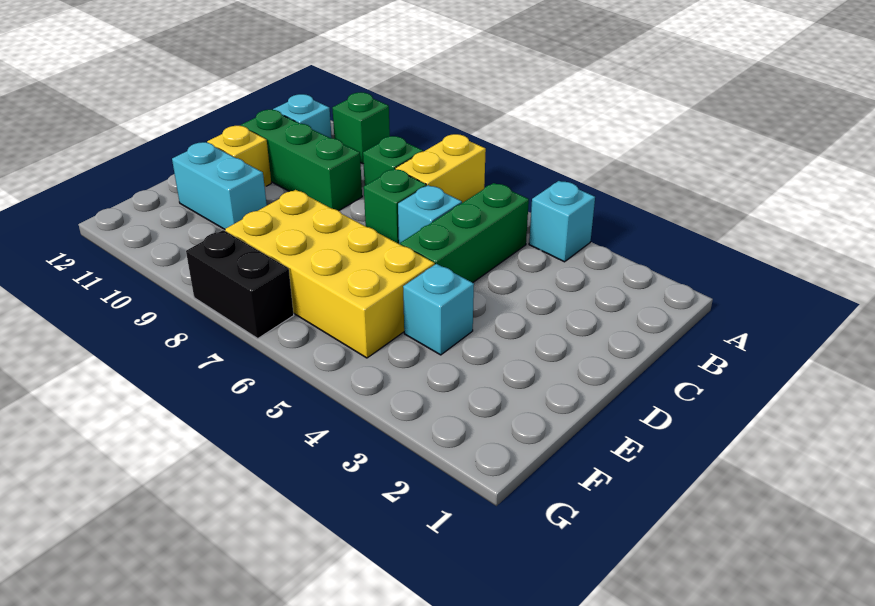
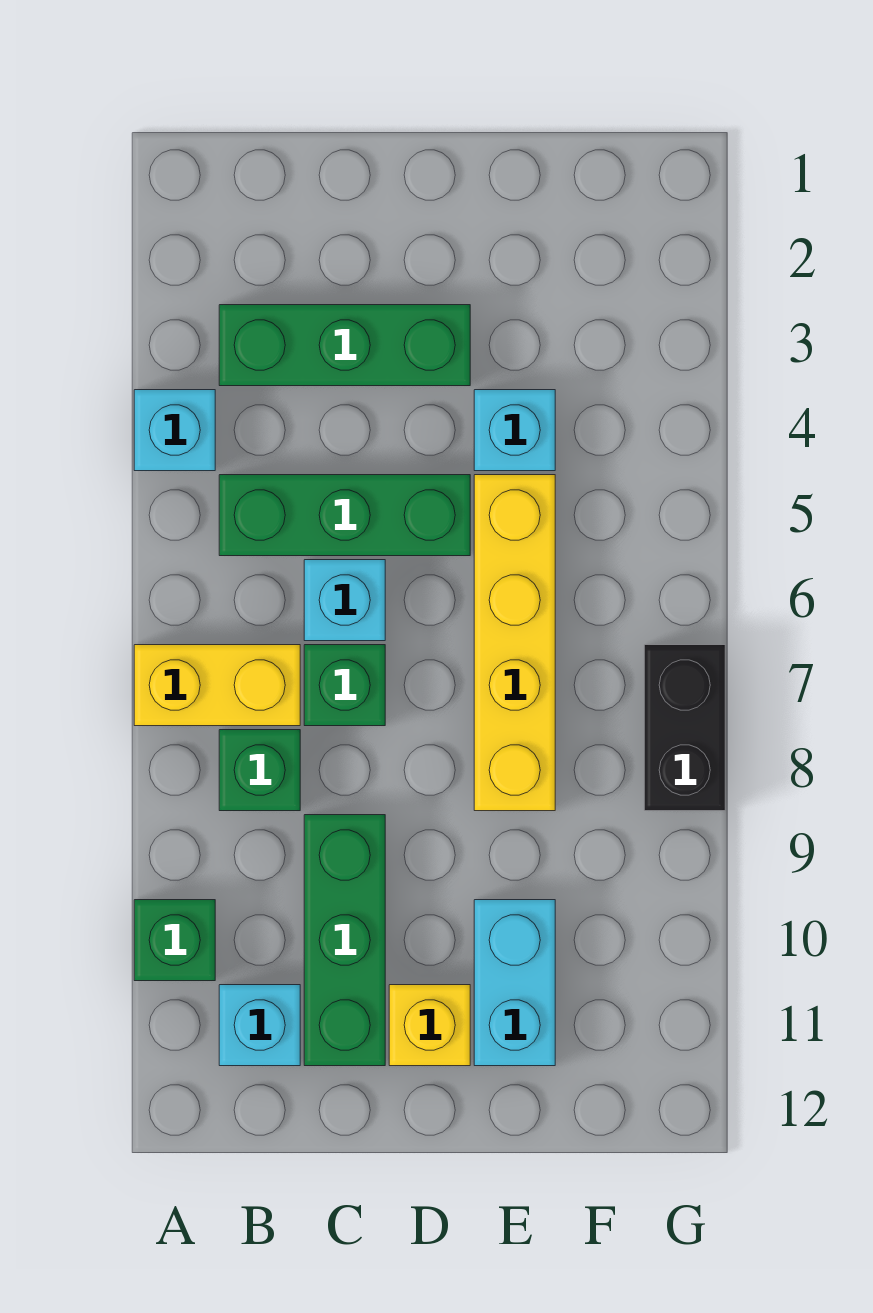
none -> green 1x3 brick [219,305,470,386]
yellow 2x4 brick [225,190,435,358] -> yellow 1x4 brick [474,475,555,811]

